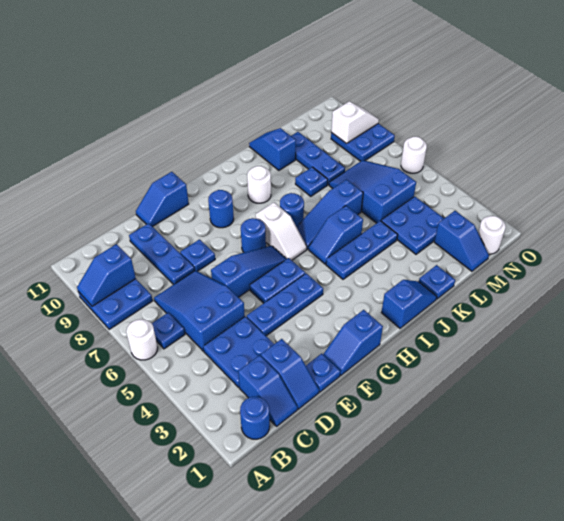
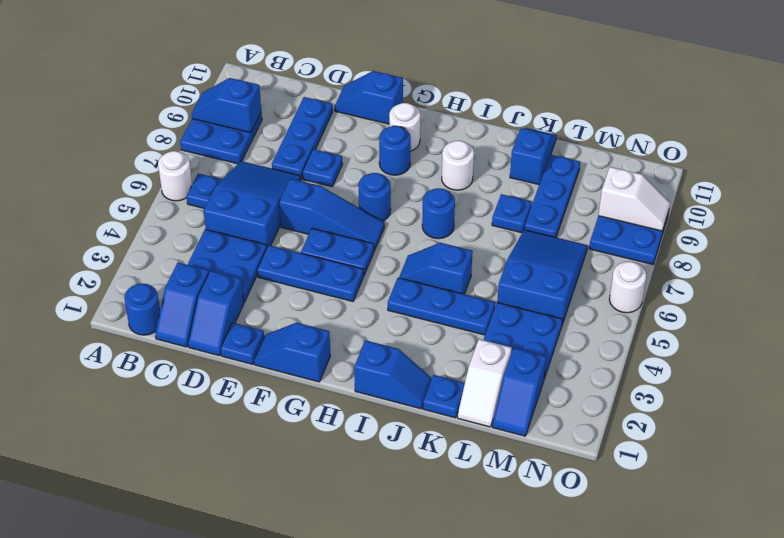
white 1x2 slope [256,202,307,260] -> white 1x2 slope moved to [458,339,511,427]
blue 1x3 slope [297,180,363,249] -> none
white 1x1 round brick [478,216,506,254] -> white 1x1 round brick moved to [389,103,420,151]

